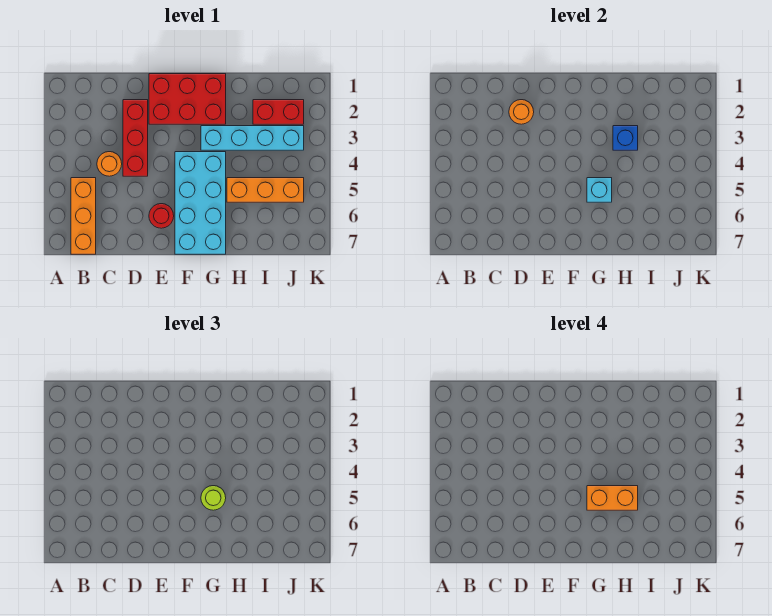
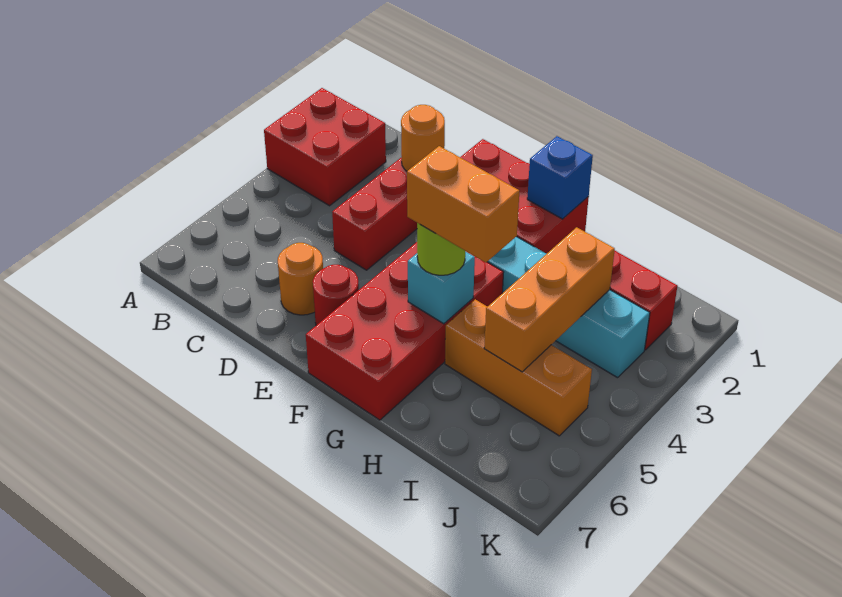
none -> red 2x2 brick [264,88,386,206]
orange 1x3 brick [71,178,96,254] -> orange 1x3 brick moved to [484,227,615,372]
orange 1x1 round brick [97,152,122,176] -> orange 1x1 round brick moved to [278,243,323,315]
cyan 2x4 brick [175,152,226,254] -> red 2x4 brick [306,242,504,420]
blue 1x1 brick [613,126,638,150] -> blue 1x1 brick moved to [527,136,593,219]

